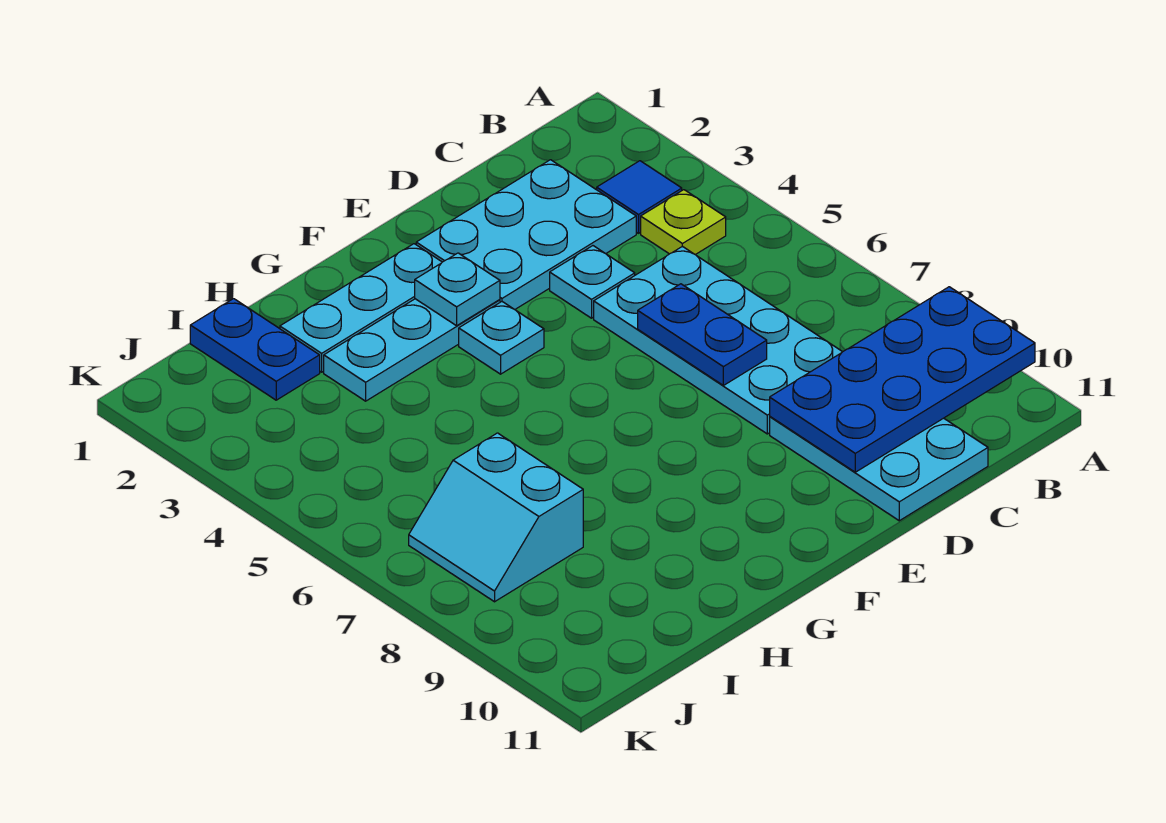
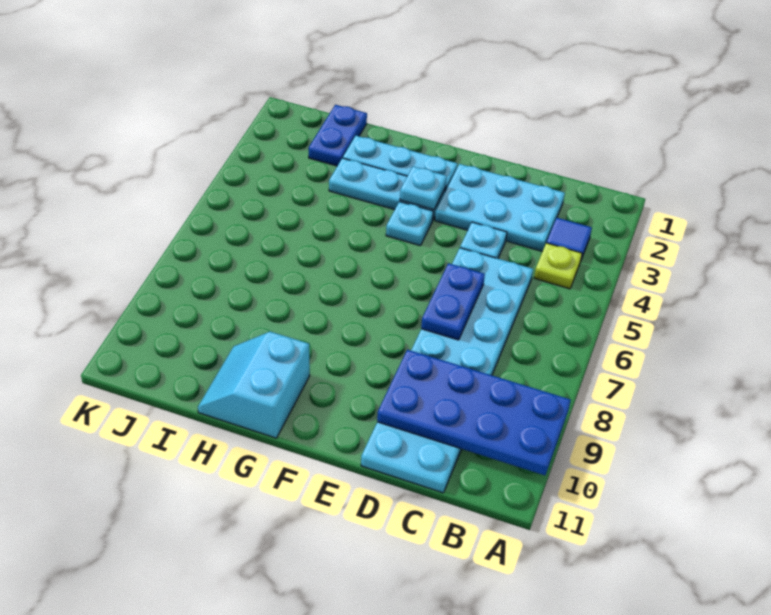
cyan 2x2 slope [409,433,583,602] -> cyan 2x2 slope moved to [198,332,310,438]

